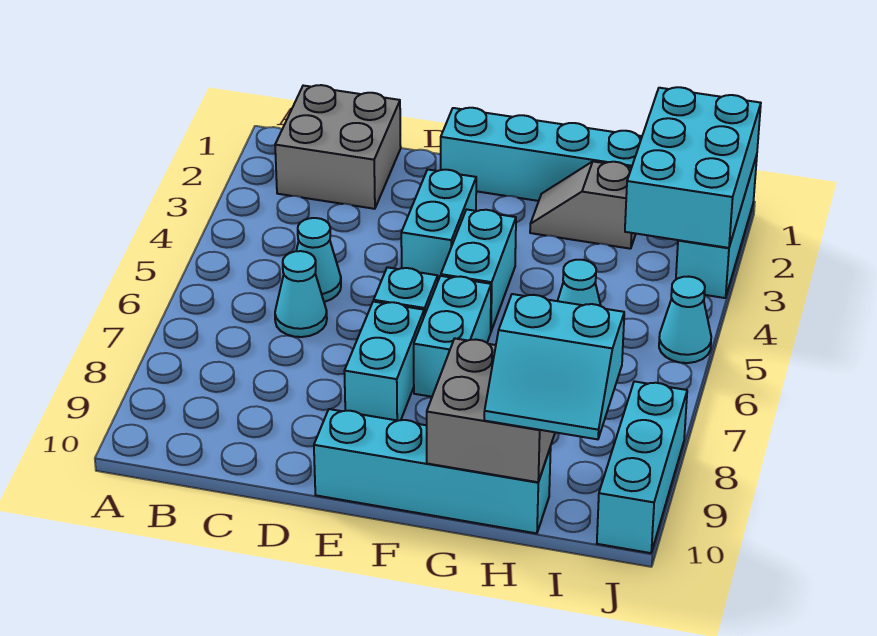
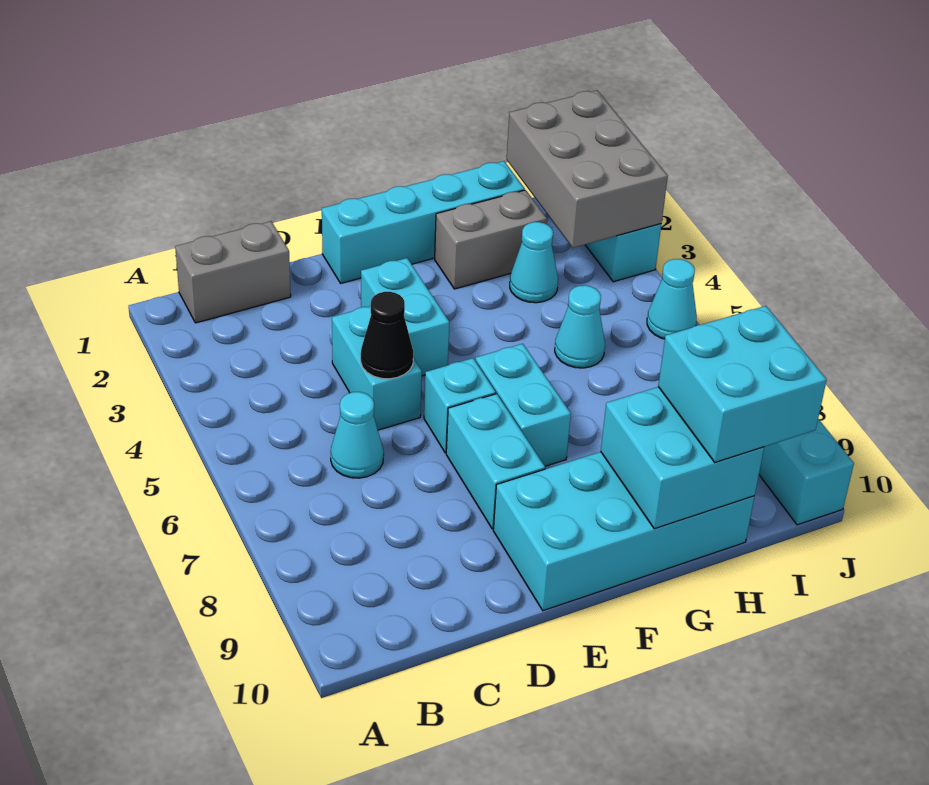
grey 2x2 brick [275,85,401,209] -> grey 1x2 brick [175,221,291,323]
cyan 1x1 cone [296,218,341,302] -> cyan 1x1 cone moved to [510,222,558,303]
none -> black 1x1 cone [361,292,413,379]
cyan 1x4 brick [314,409,551,533] -> cyan 2x4 brick [493,452,755,611]
cyan 1x2 brick [441,209,516,331] -> cyan 1x2 brick moved to [332,306,422,430]
grey 1x2 slope [530,162,636,249] -> grey 1x2 brick [435,190,547,289]
grey 2x2 brick [427,338,555,482] -> cyan 2x2 brick [601,387,764,529]
cyan 2x2 slope [484,294,624,439] -> cyan 2x2 brick [658,306,827,462]
cyan 2x3 brick [625,87,761,248] -> grey 2x3 brick [507,90,668,248]

